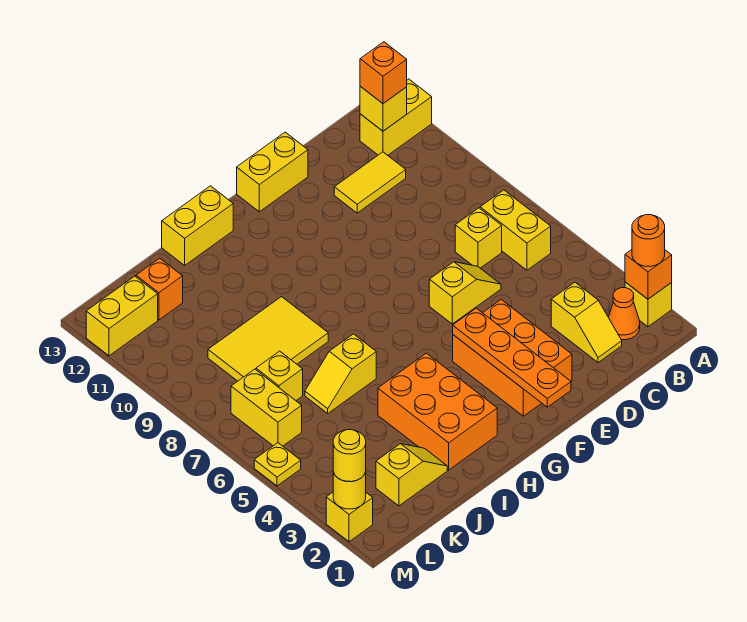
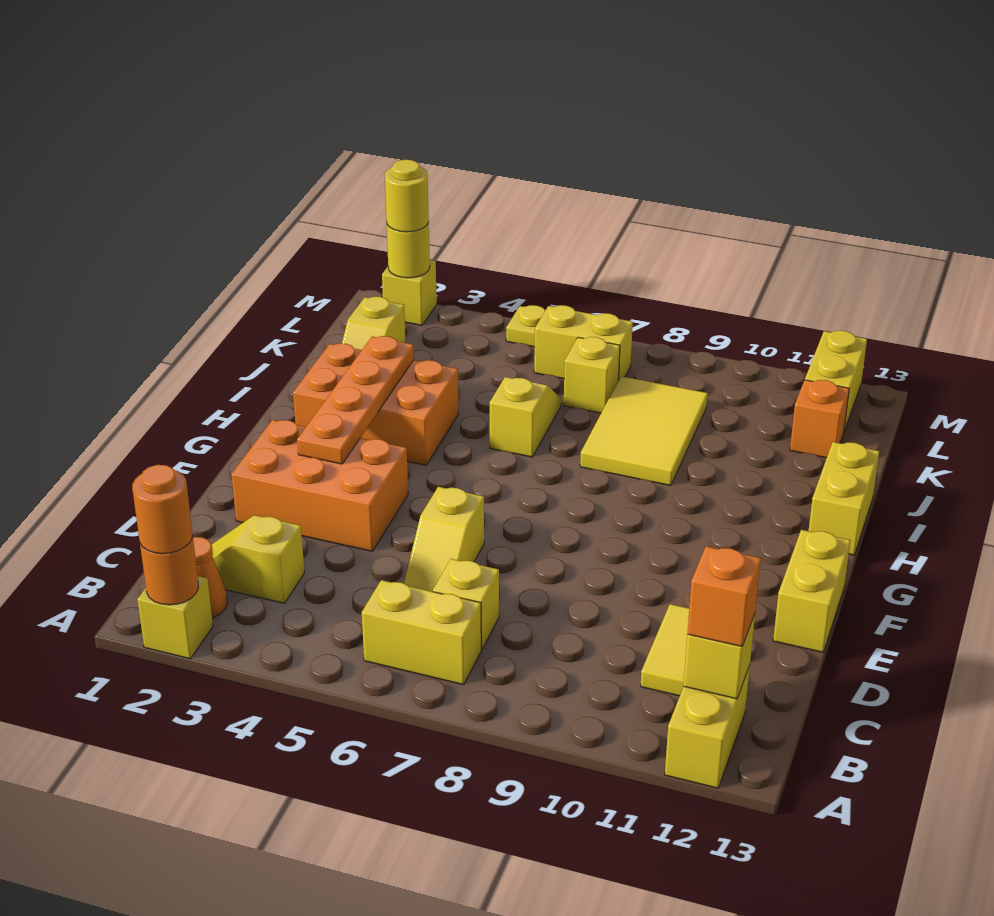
orange 1x1 brick [625,250,672,299] -> orange 1x1 round brick [140,533,198,605]
orange 1x4 plate [453,308,571,407] -> orange 1x4 plate turned to [297,336,414,464]

